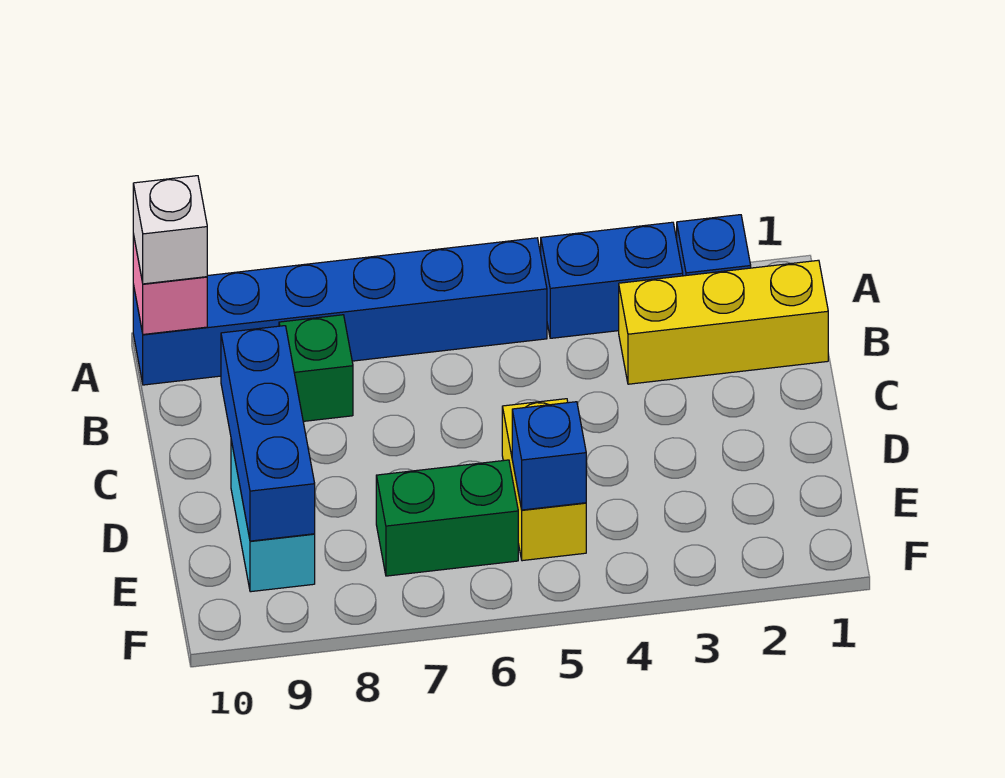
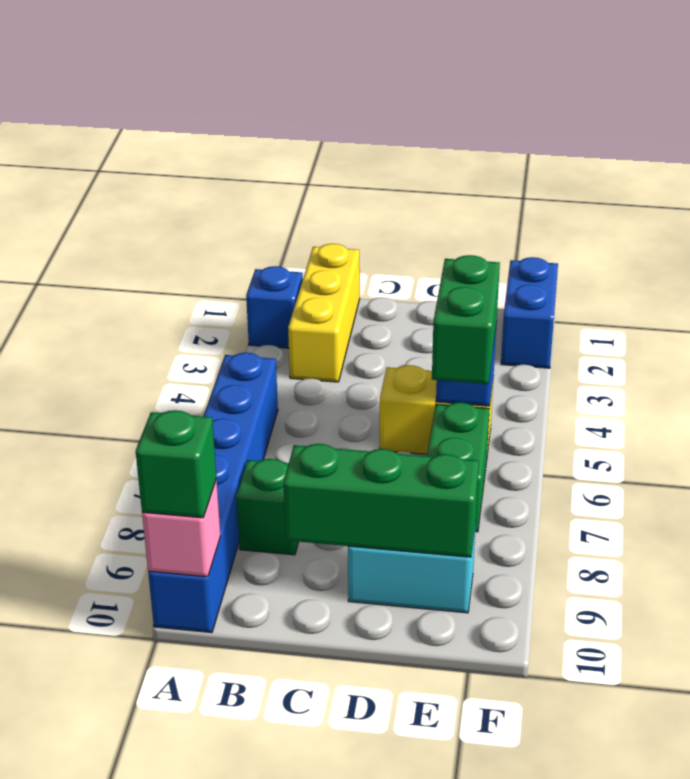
blue 1x2 brick [541,222,683,338] -> blue 1x2 brick moved to [501,257,558,368]
white 1x1 brick [133,176,207,284] -> green 1x1 brick [136,410,216,518]
blue 1x3 brick [221,326,315,541] -> green 1x3 brick [284,444,479,557]
none -> green 1x2 brick [432,255,500,384]

